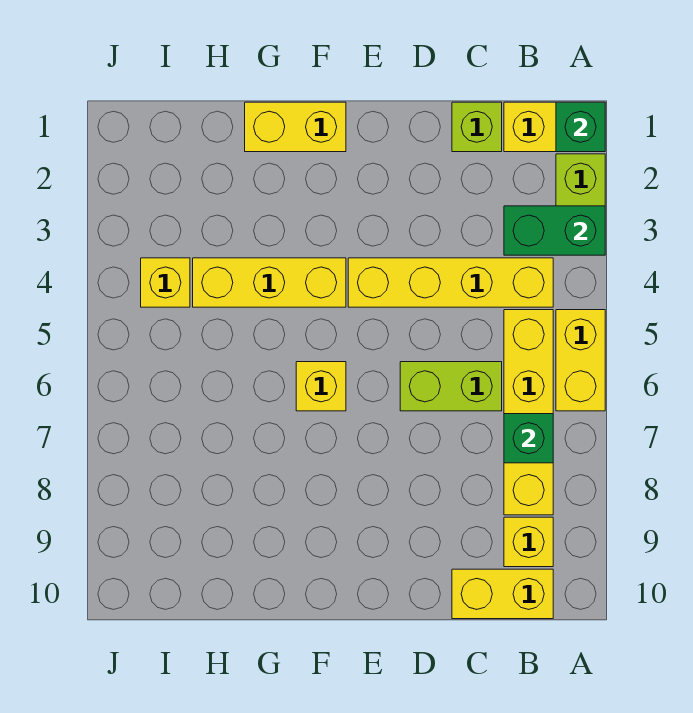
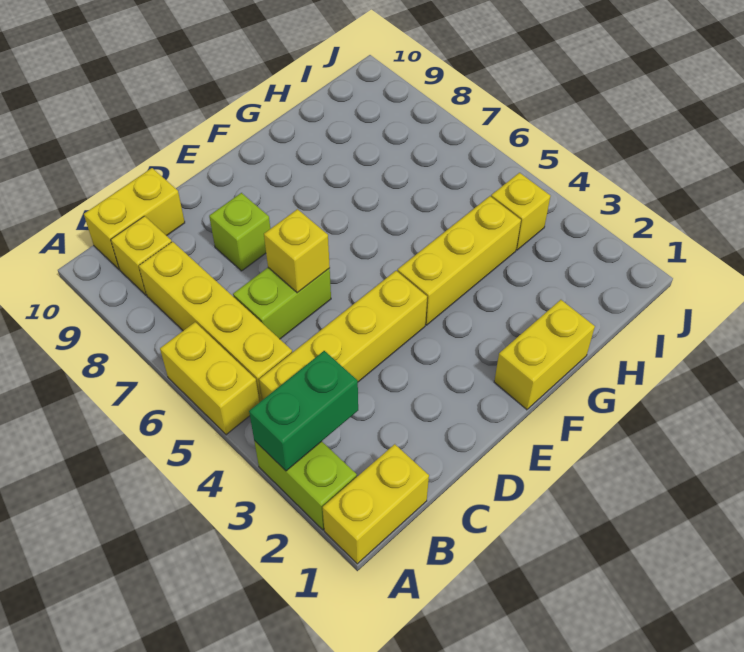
green 1x1 brick [556,102,605,152] -> none
green 1x1 brick [504,414,553,463] -> none
lime 1x1 brick [452,102,502,152] -> lime 1x1 brick moved to [209,193,270,271]
yellow 1x1 brick [296,362,346,411] -> yellow 1x1 brick moved to [264,209,330,293]

